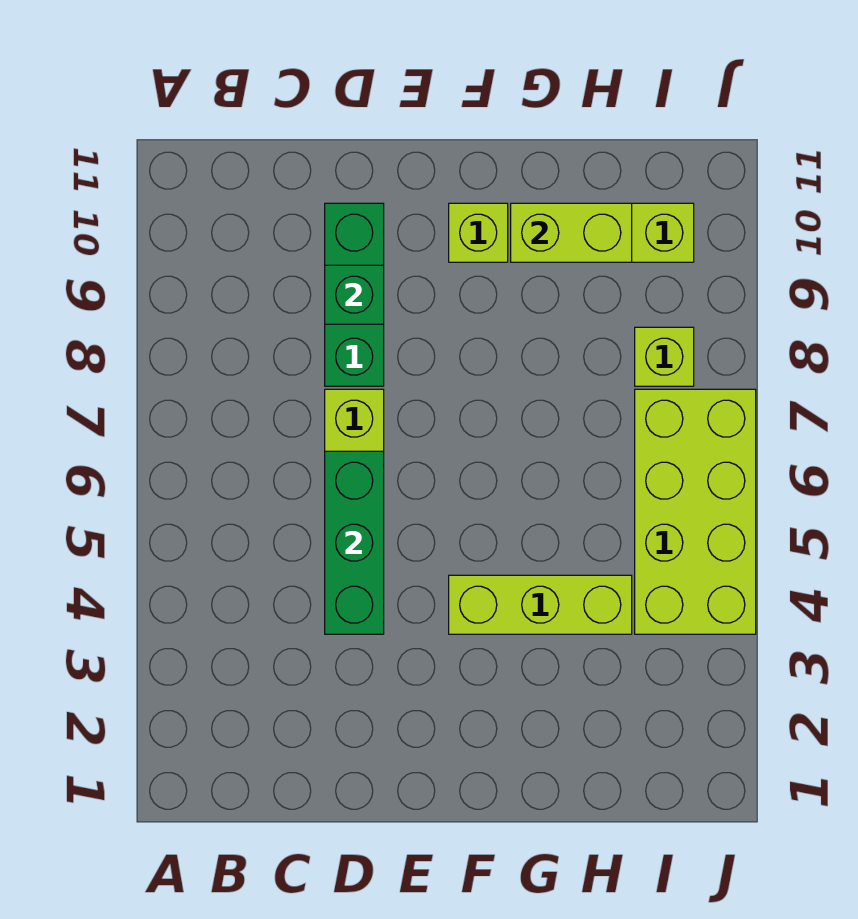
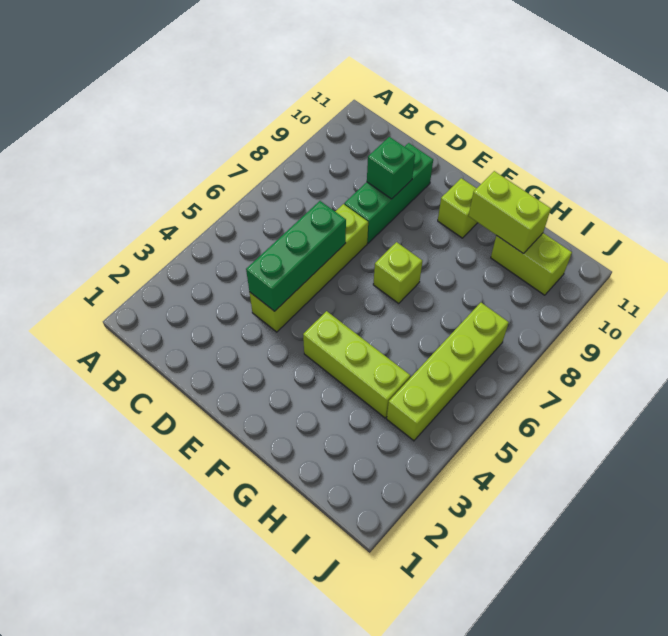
lime 2x4 brick [635,389,756,634] -> lime 1x4 brick [387,303,509,441]
lime 1x1 brick [635,327,694,386] -> lime 1x1 brick moved to [373,242,422,303]

